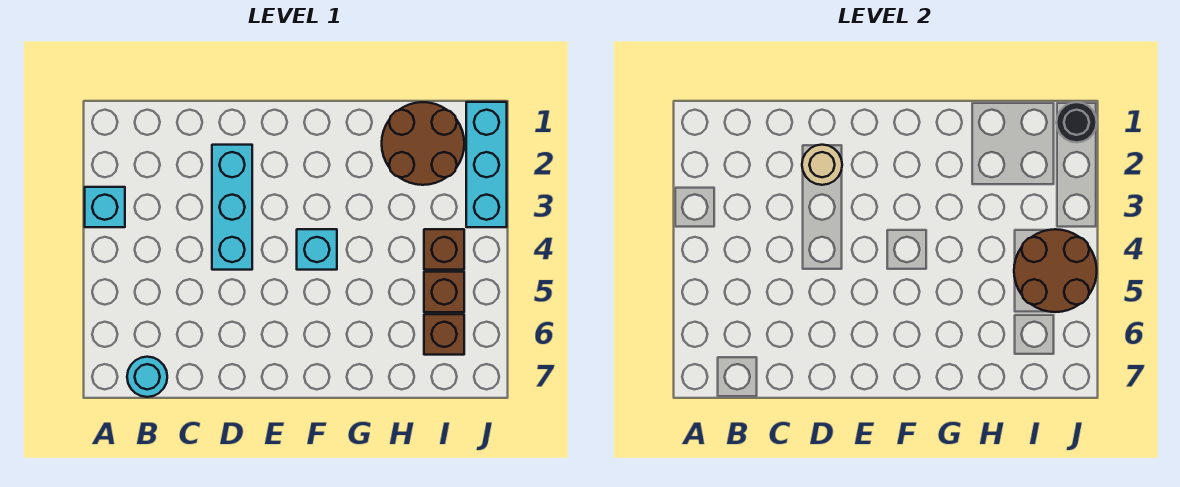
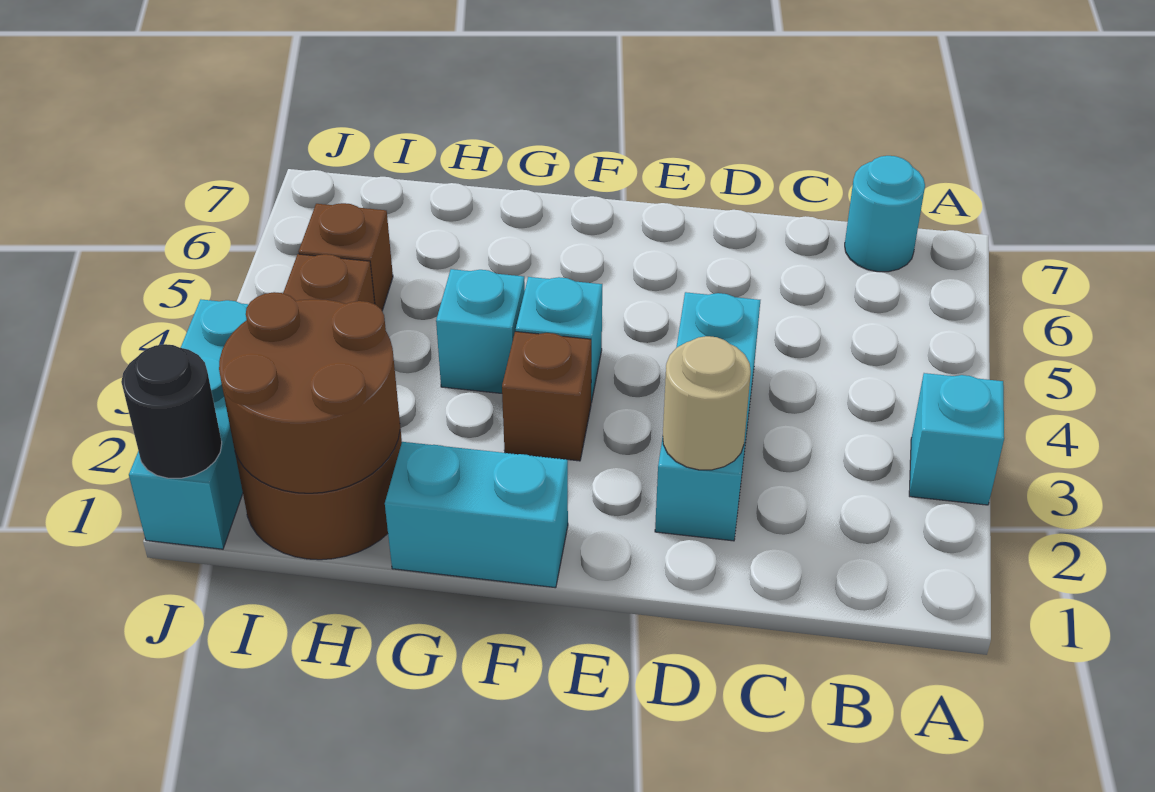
none -> cyan 1x2 brick [385,442,568,588]
none -> cyan 1x1 brick [436,269,525,393]
brown 2x2 round brick [1014,229,1097,312] -> brown 2x2 round brick moved to [219,292,400,493]
brown 1x1 brick [424,314,464,355] -> brown 1x1 brick moved to [502,331,591,461]

